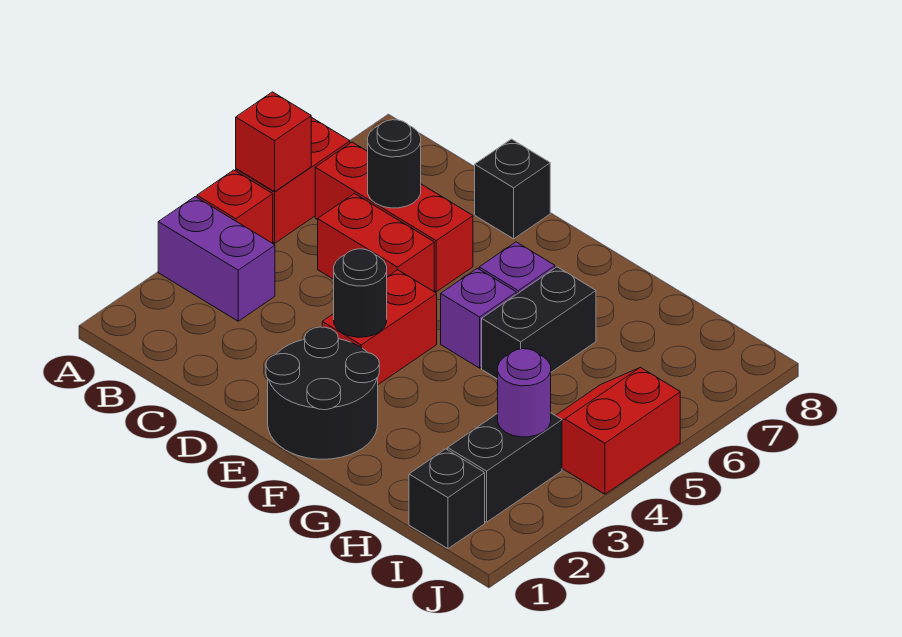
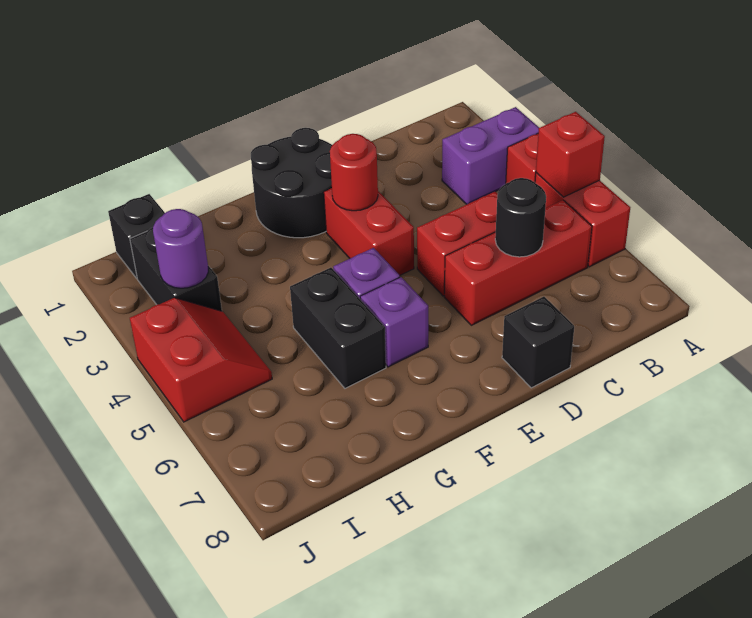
black 1x1 round brick [334,249,387,337] -> red 1x1 round brick [330,134,378,211]

